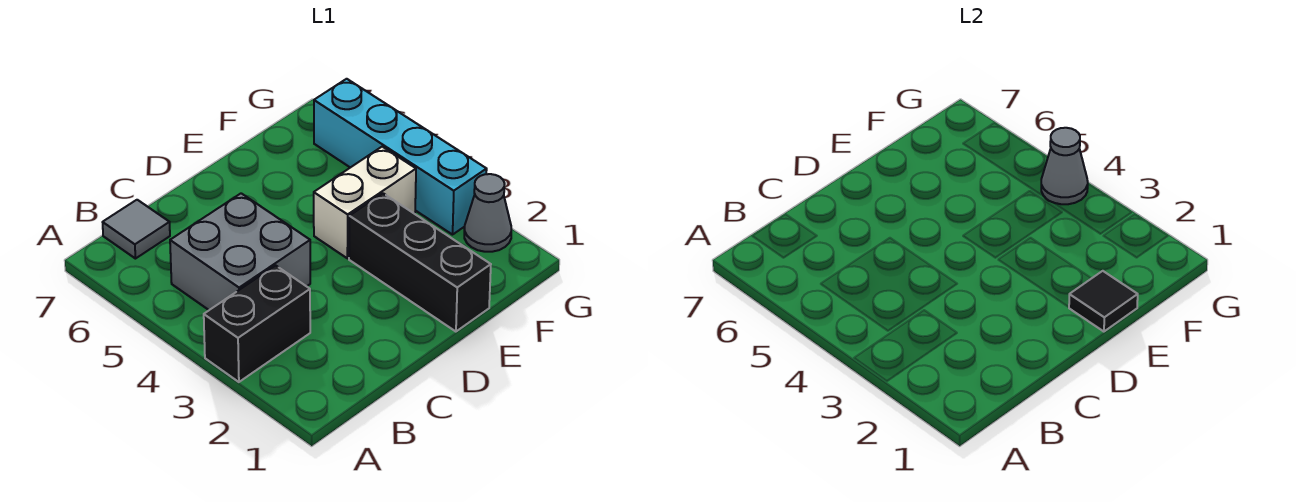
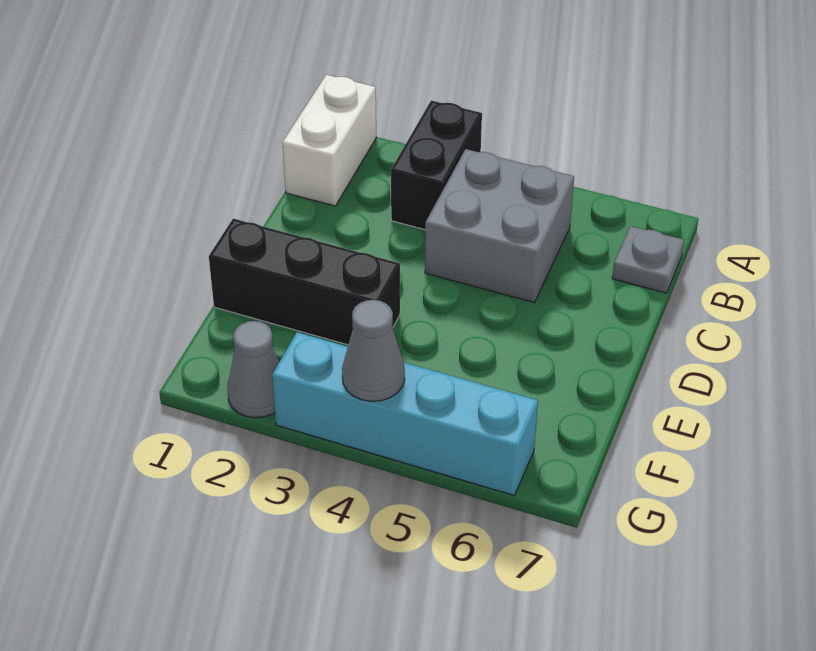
grey 1x1 tile [103,200,170,259] -> grey 1x1 plate [612,226,684,293]
black 1x1 tile [1069,271,1138,332] -> none
white 1x2 brick [314,147,416,258] -> white 1x2 brick moved to [282,75,376,206]

